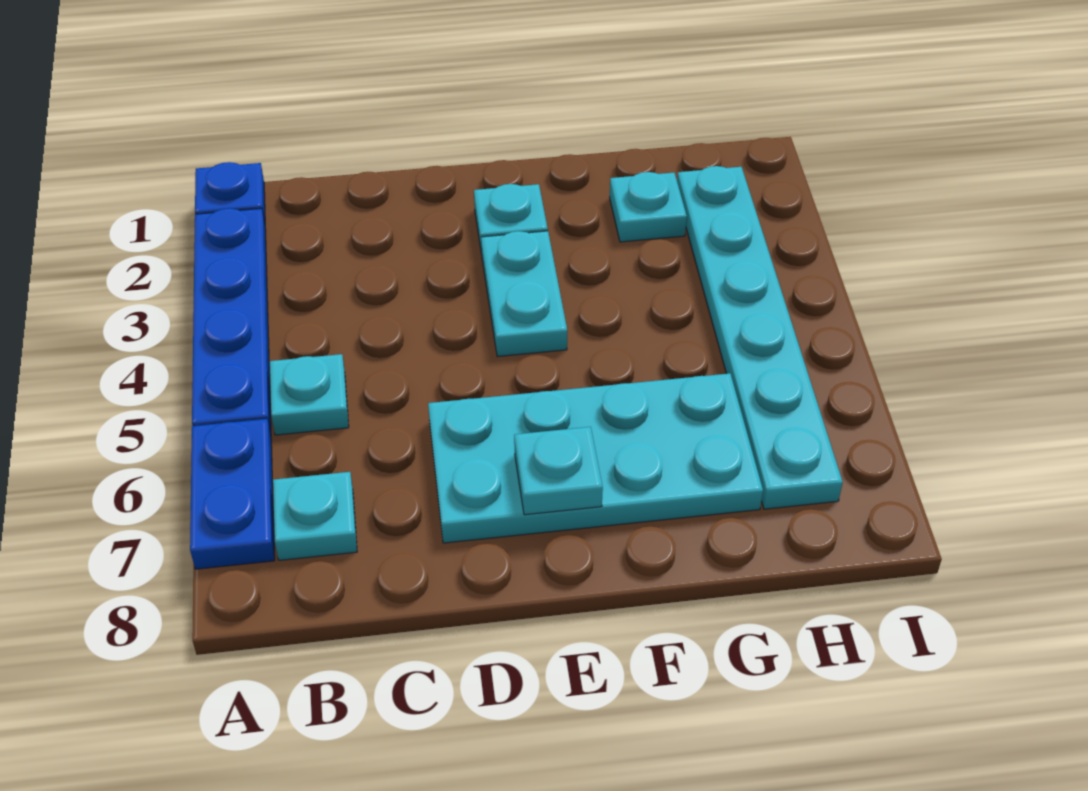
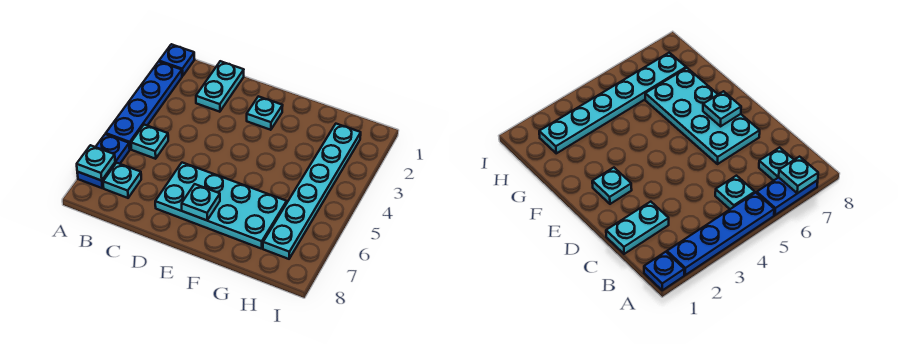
cyan 1x2 plate [481,231,567,357] -> cyan 1x2 plate moved to [196,61,244,112]
cyan 1x1 plate [610,172,687,242] -> cyan 1x1 plate moved to [77,145,115,181]

